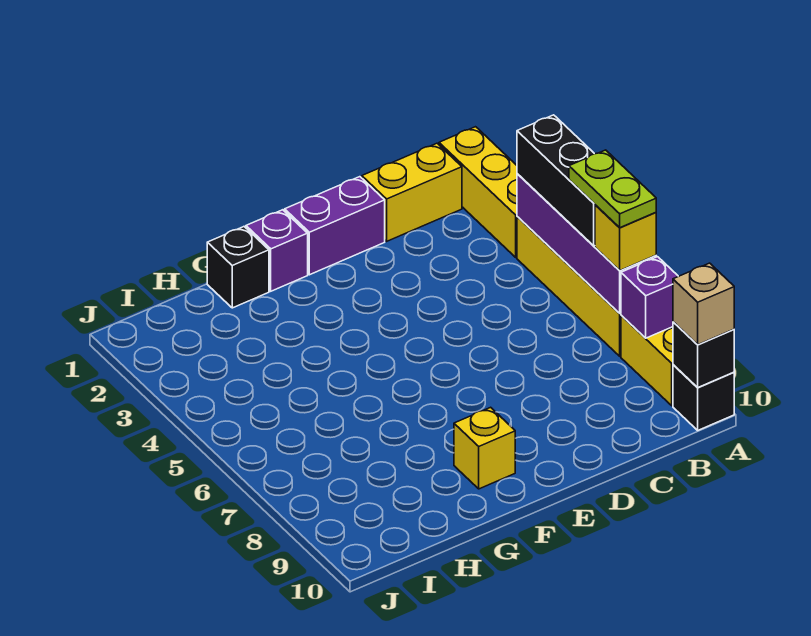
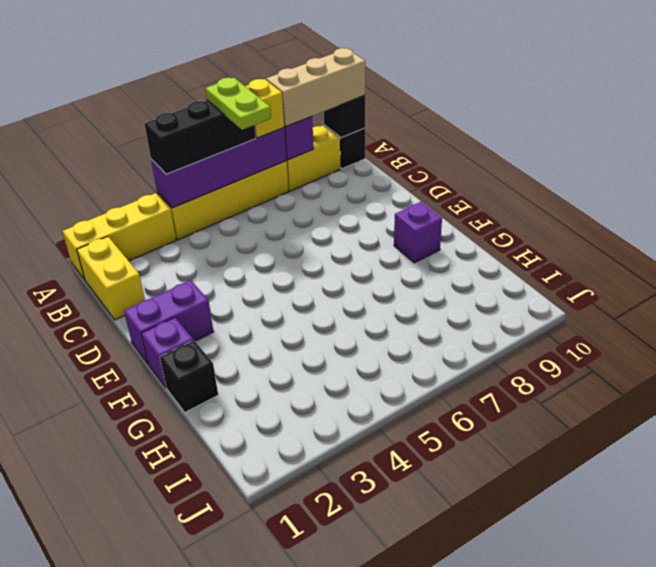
lime 1x2 plate [569,150,656,228] -> lime 1x2 plate turned to [205,78,271,130]
tan 1x1 brick [673,263,734,345] -> tan 1x3 brick [266,48,365,127]
purple 1x2 brick [285,177,385,275] -> purple 1x2 brick turned to [124,280,214,363]
yellow 1x1 brick [454,407,515,489] -> purple 1x1 brick [394,202,442,263]

